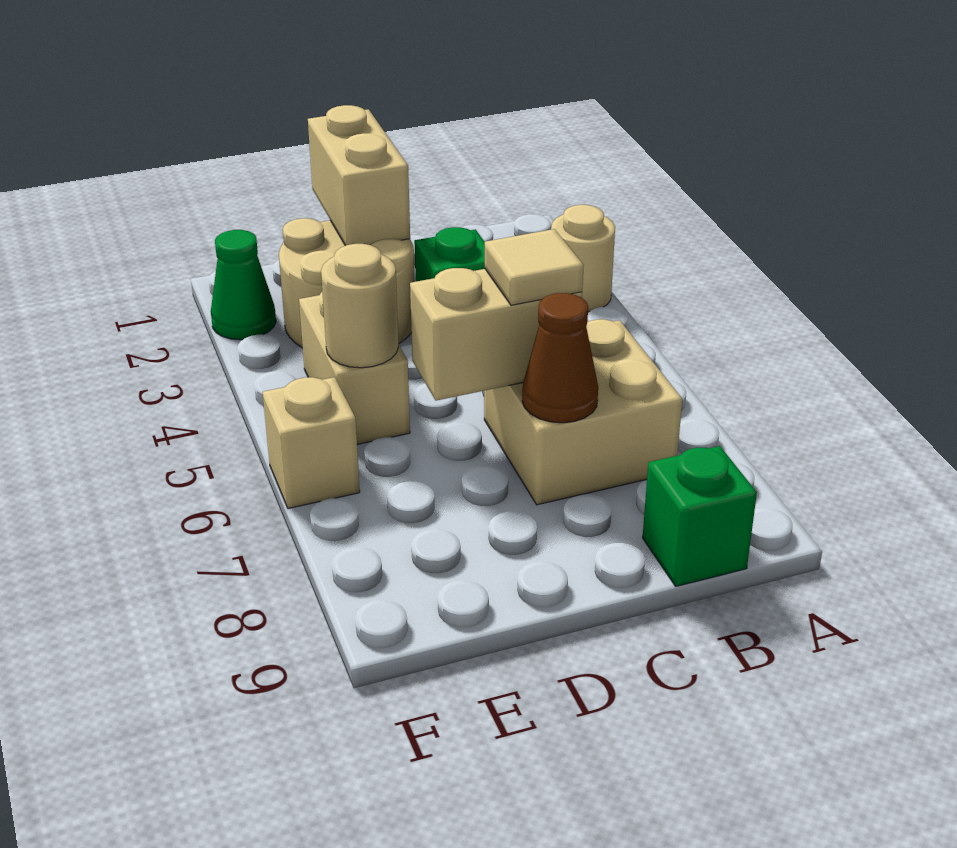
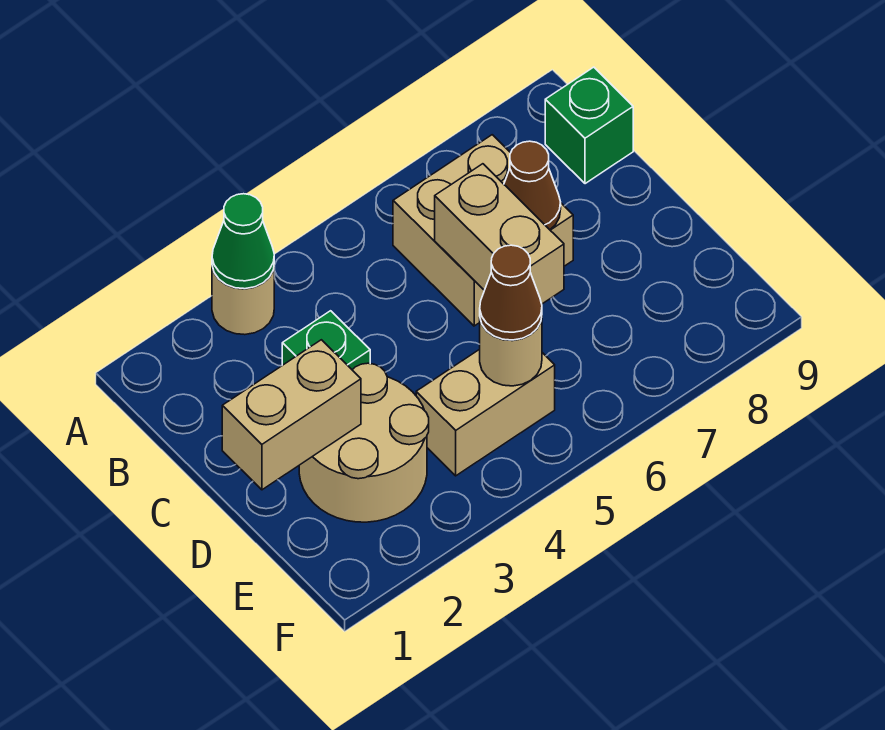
tan 1x1 tile [485,229,584,305] -> none
none -> brown 1x1 cone [480,245,542,340]
green 1x1 cone [211,230,276,340] -> green 1x1 cone moved to [212,194,274,289]
tan 1x1 brick [263,377,360,508] -> none

